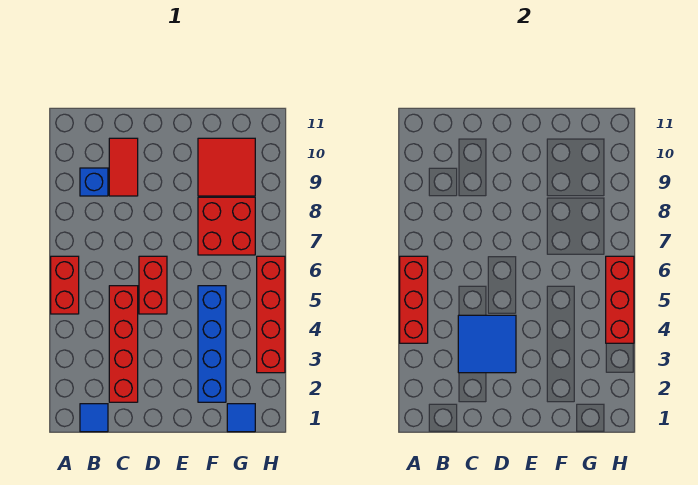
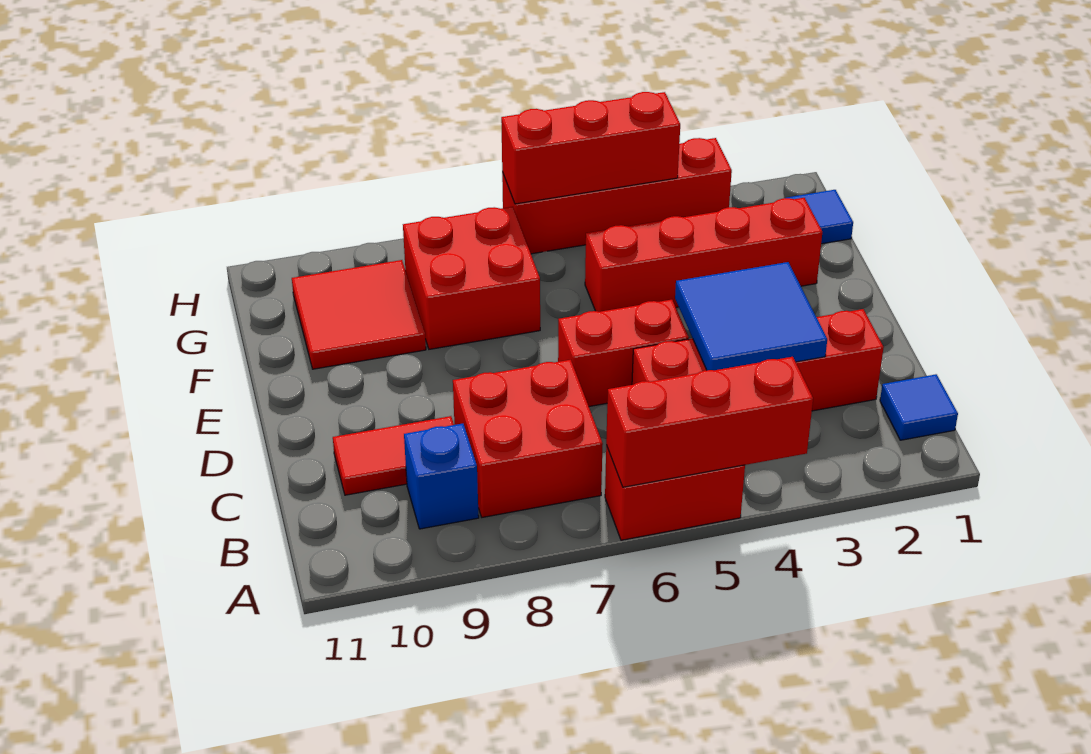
none -> red 2x2 brick [453,360,603,517]
blue 1x4 brick [198,286,226,402] -> red 1x4 brick [585,198,822,312]

